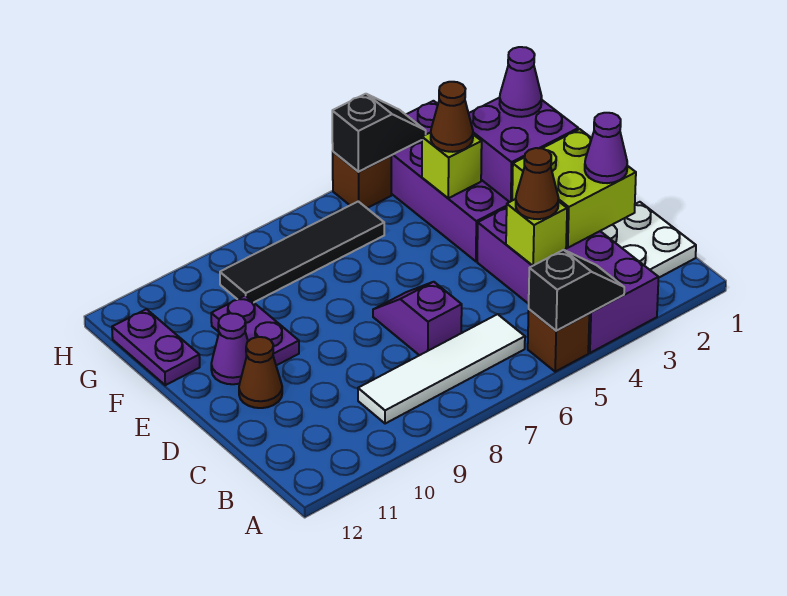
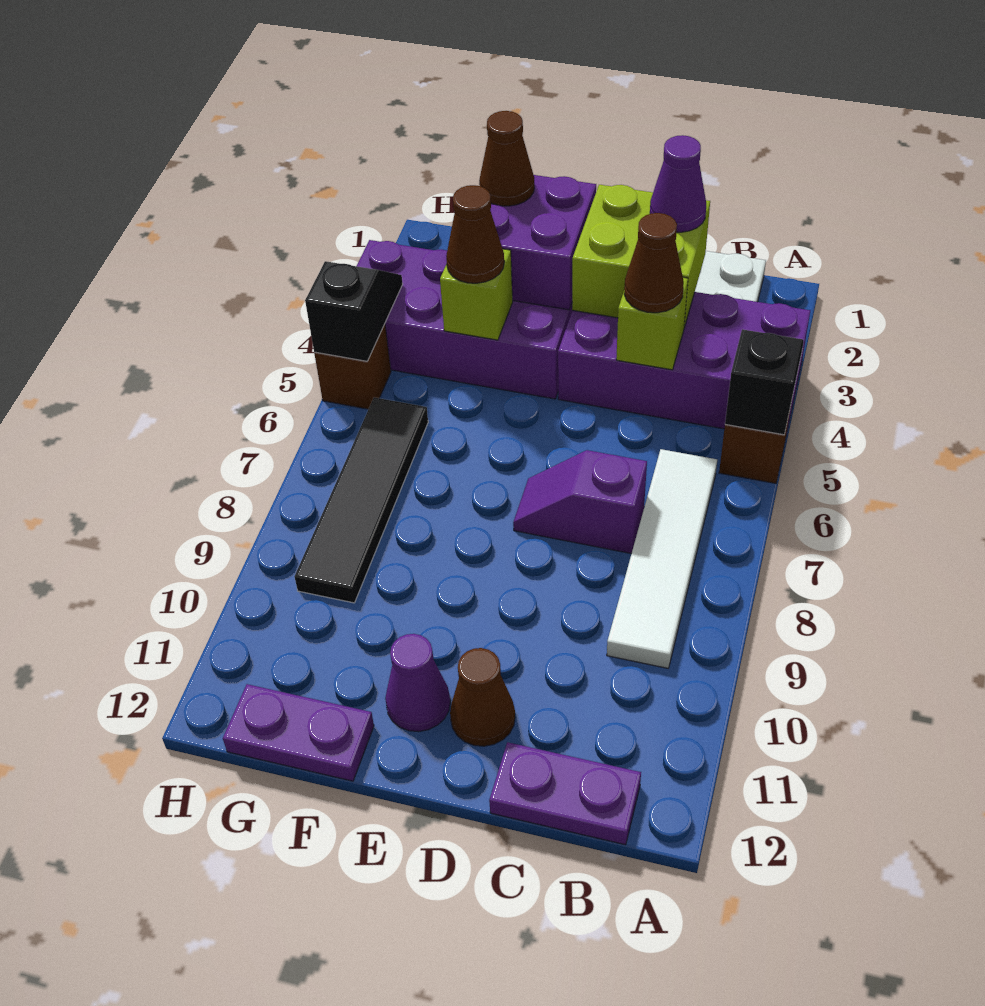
purple 1x2 plate [211,296,299,365] -> purple 1x2 plate moved to [489,742,641,845]
purple 1x1 cone [500,47,542,117] -> brown 1x1 cone [479,111,534,206]

